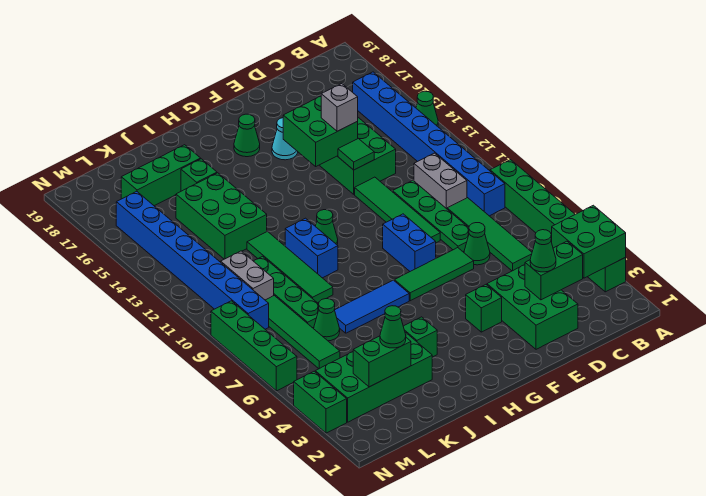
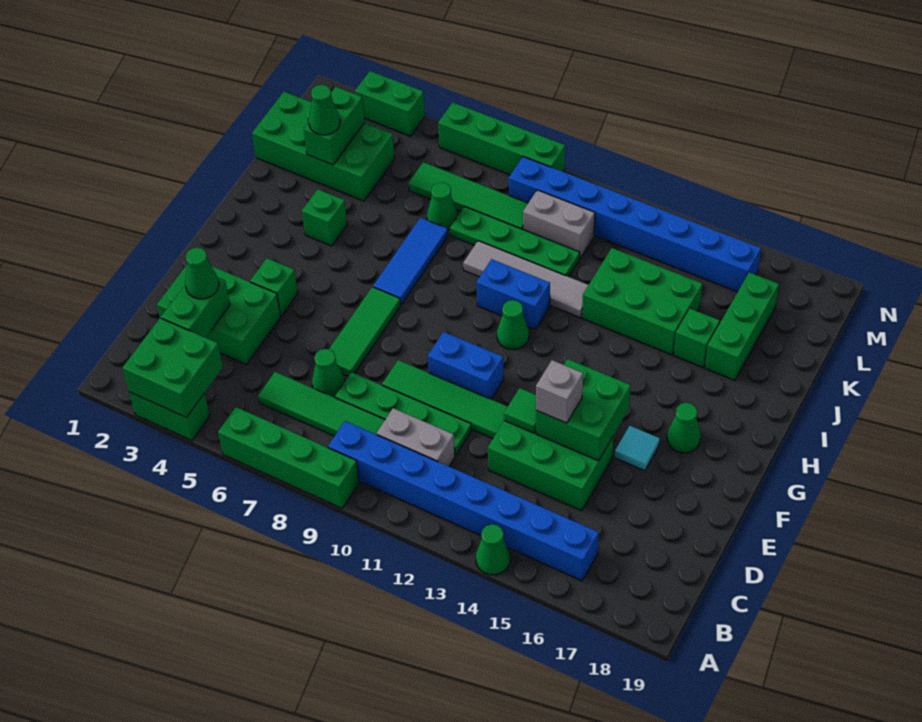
blue 1x2 brick [383,214,436,271] -> blue 1x2 brick moved to [428,332,504,399]
cyan 1x1 cone [272,118,298,160] -> cyan 1x1 tile [615,426,660,471]
green 2x4 brick [315,332,432,422] -> green 2x4 brick turned to [252,92,395,201]
green 1x4 tile [247,231,333,303] -> grey 1x4 tile [463,241,588,318]

